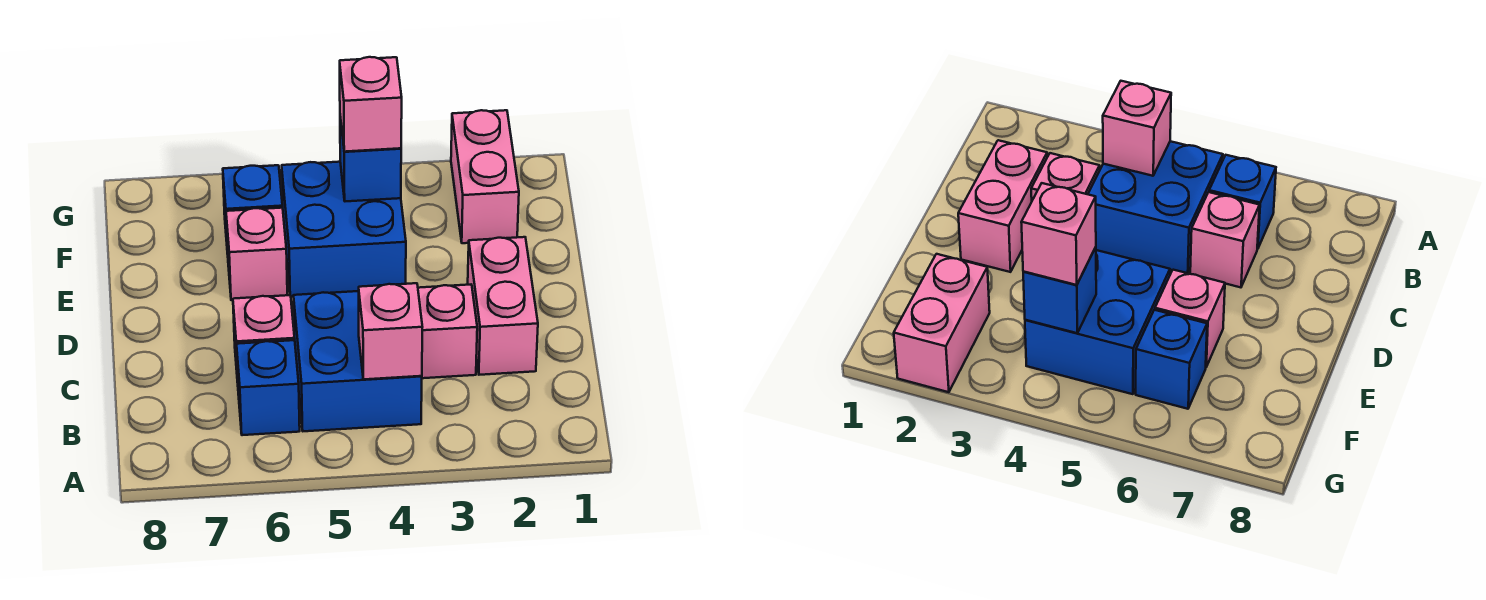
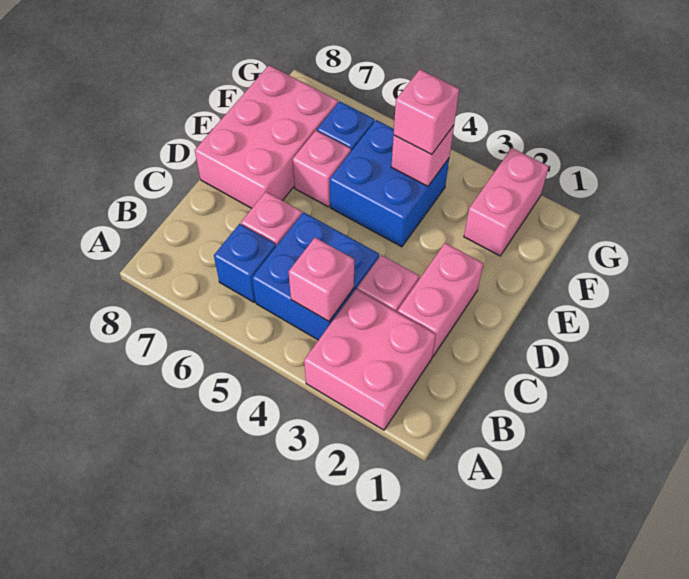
none -> pink 2x2 brick [304,289,436,430]
none -> pink 2x3 brick [195,65,338,208]
blue 1x1 brick [340,117,401,201] -> pink 1x1 brick [391,125,454,186]

